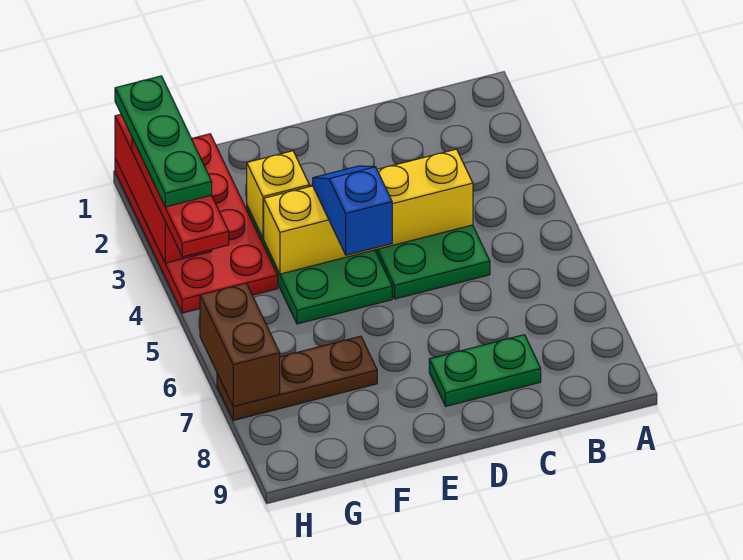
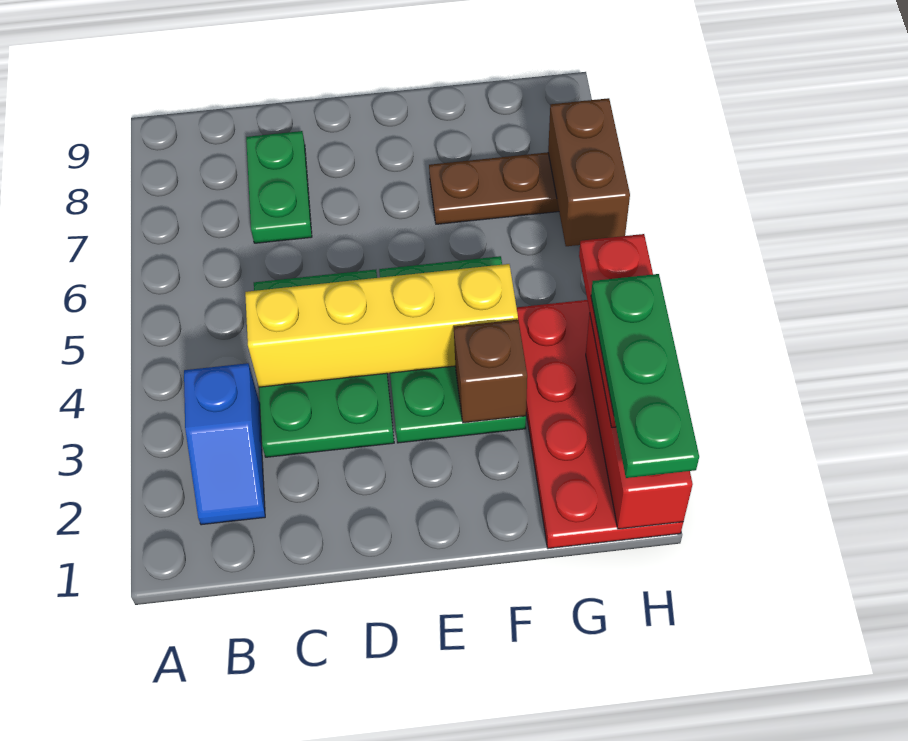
green 1x2 plate [429,335,541,406] -> green 1x2 plate turned to [246,131,312,243]
blue 1x2 slope [313,166,392,255] -> blue 1x2 slope moved to [184,363,265,525]
yellow 1x1 brick [247,151,309,238] -> brown 1x1 brick [454,320,527,423]

